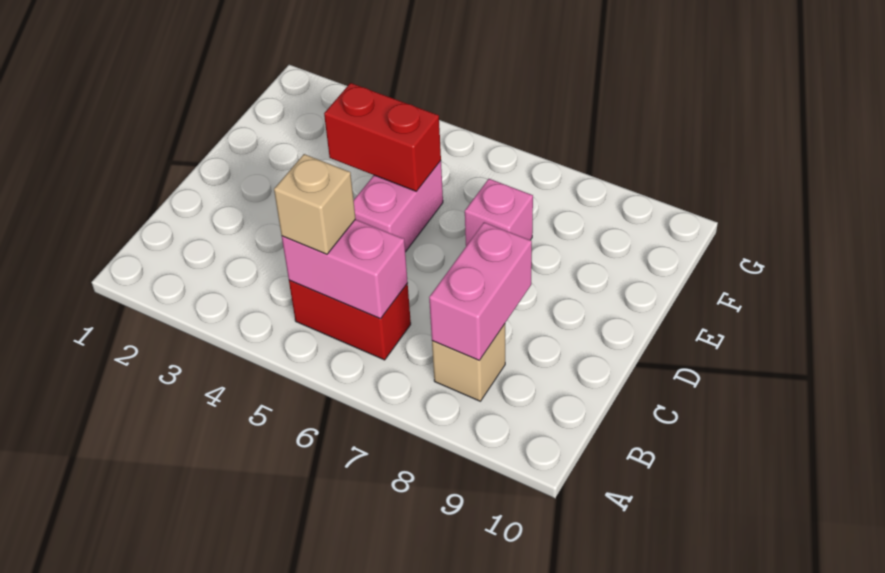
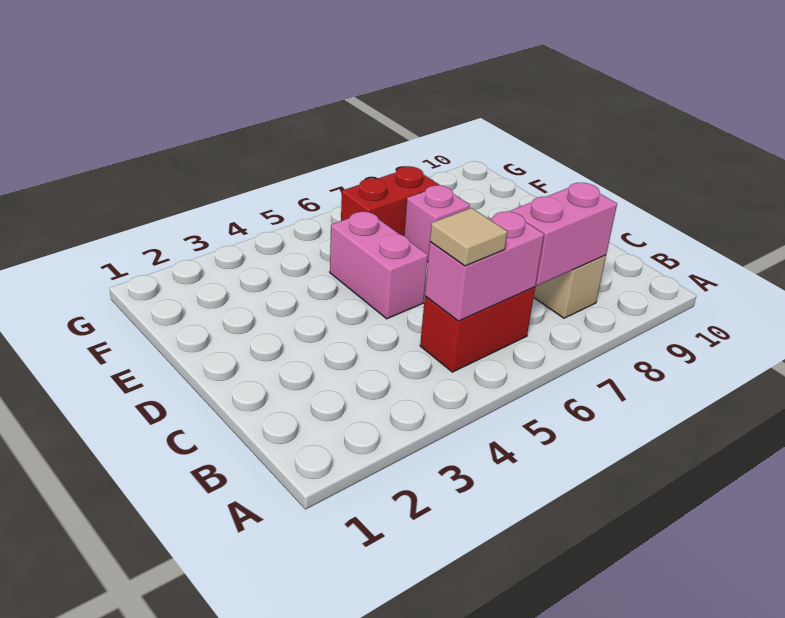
tan 1x1 brick [274,154,356,254] -> tan 1x1 tile [430,208,507,266]
pink 1x2 brick [429,222,532,360] -> pink 1x2 brick turned to [510,183,617,286]
red 1x2 brick [324,83,441,191] -> red 1x2 brick moved to [341,166,439,236]

